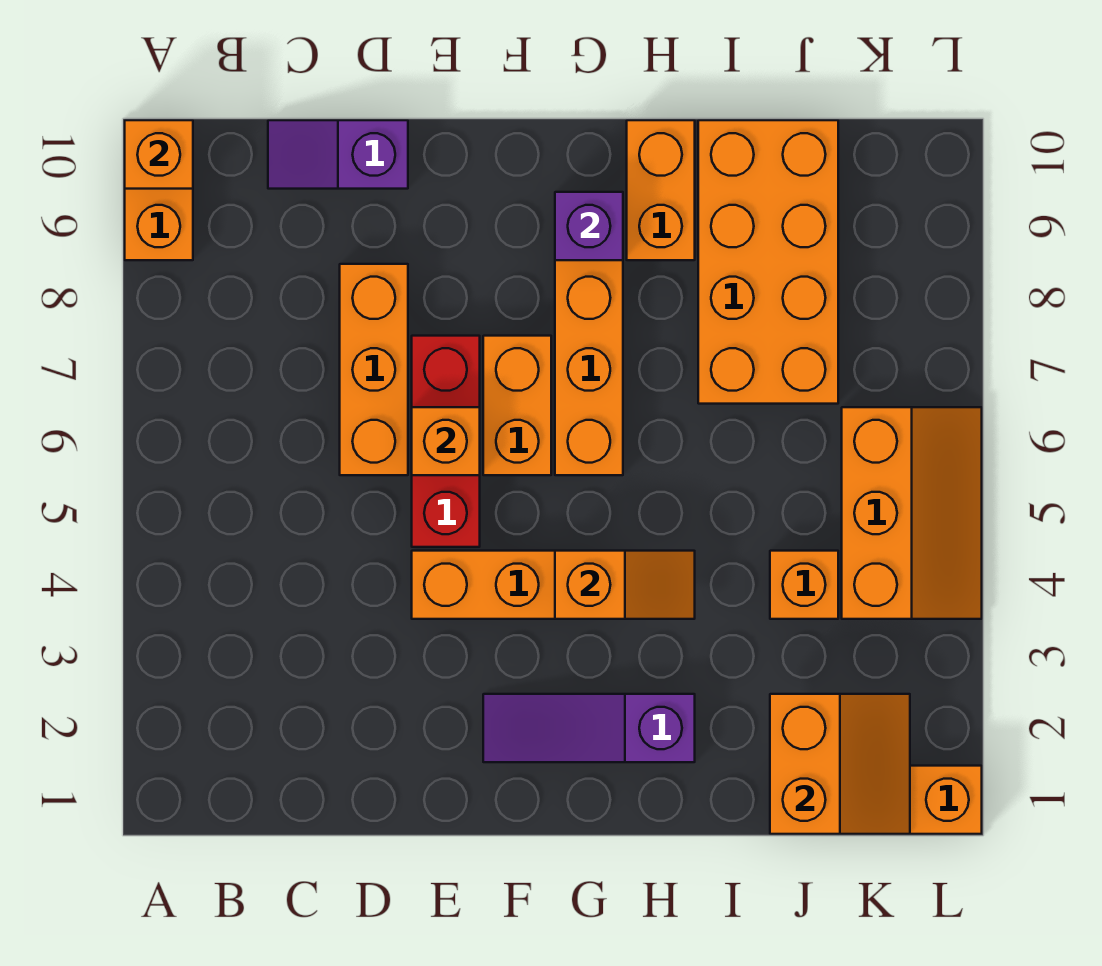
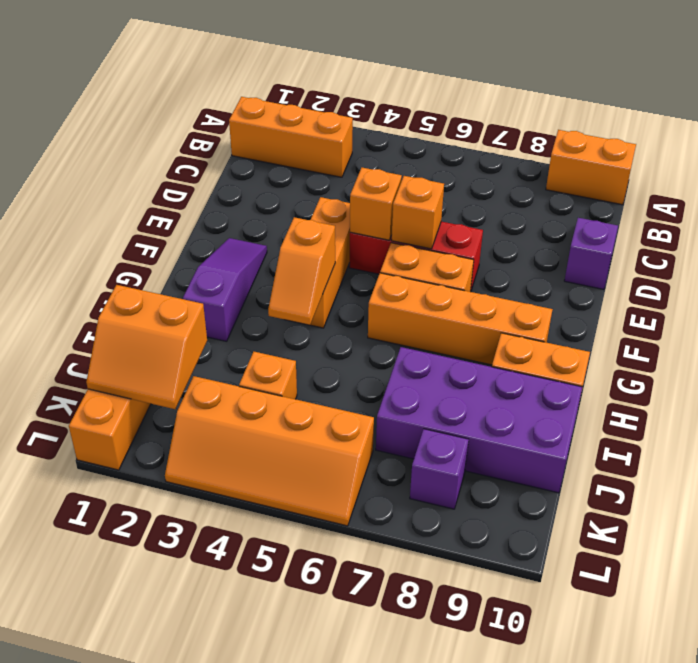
orange 1x1 brick [125,120,193,189] -> orange 1x1 brick moved to [350,168,402,240]
orange 1x3 brick [340,264,408,475] -> orange 1x3 brick moved to [229,97,353,177]
purple 1x1 brick [555,192,623,260] -> purple 1x1 brick moved to [410,429,469,509]
orange 2x4 brick [698,120,838,404] -> purple 2x4 brick [376,347,582,493]
orange 2x3 slope [842,407,982,619] -> orange 2x4 slope [165,376,374,526]

